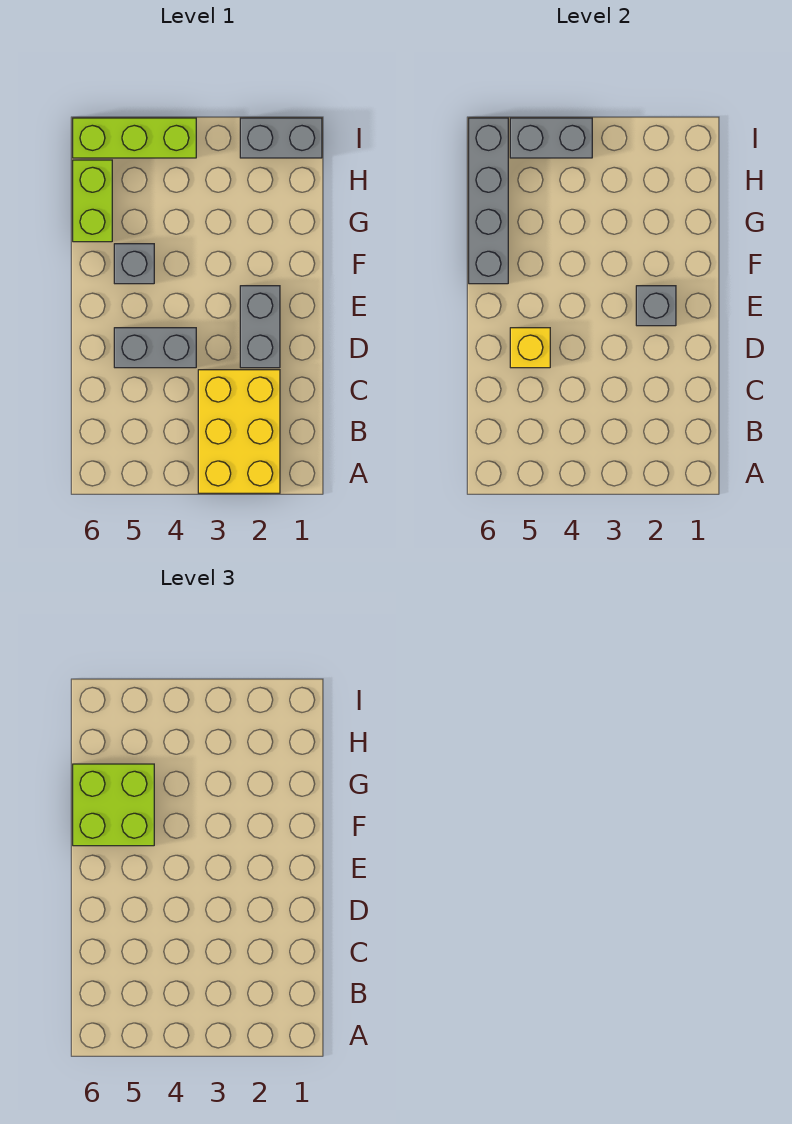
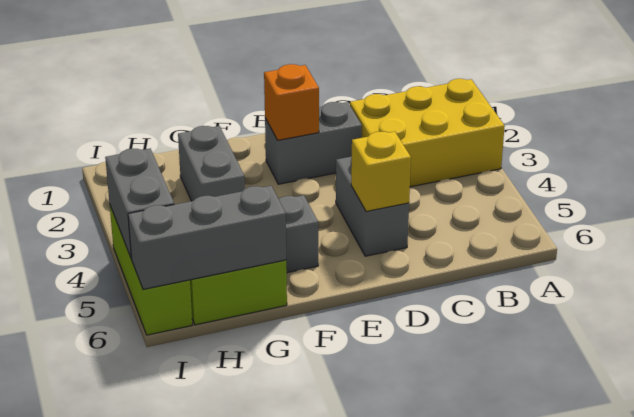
grey 1x1 brick [636,286,676,326] -> orange 1x1 brick [264,64,319,140]
lime 2x2 brick [73,764,154,846] -> none
grey 1x4 brick [469,118,508,284] -> grey 1x3 brick [128,186,286,289]
grey 1x2 brick [240,118,322,158] -> grey 1x2 brick moved to [178,126,245,201]

